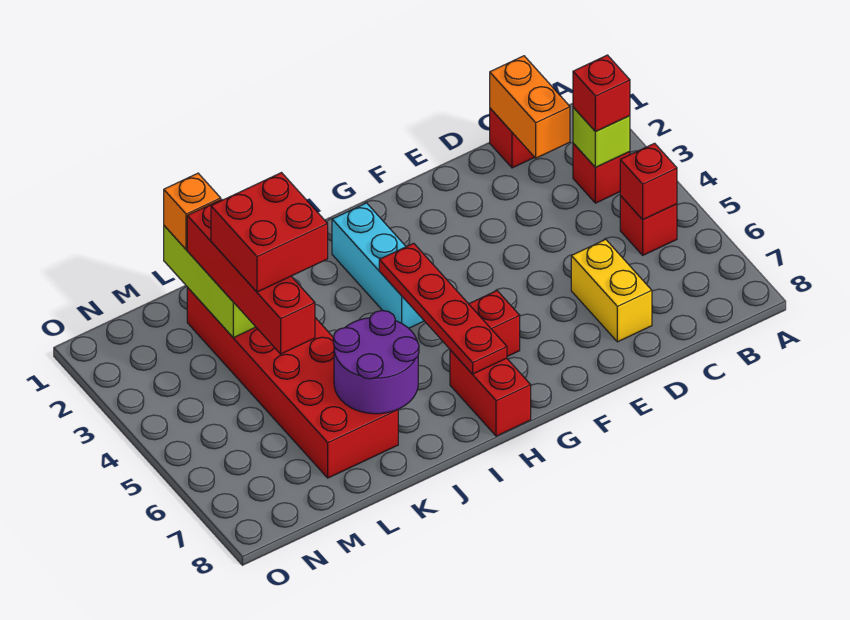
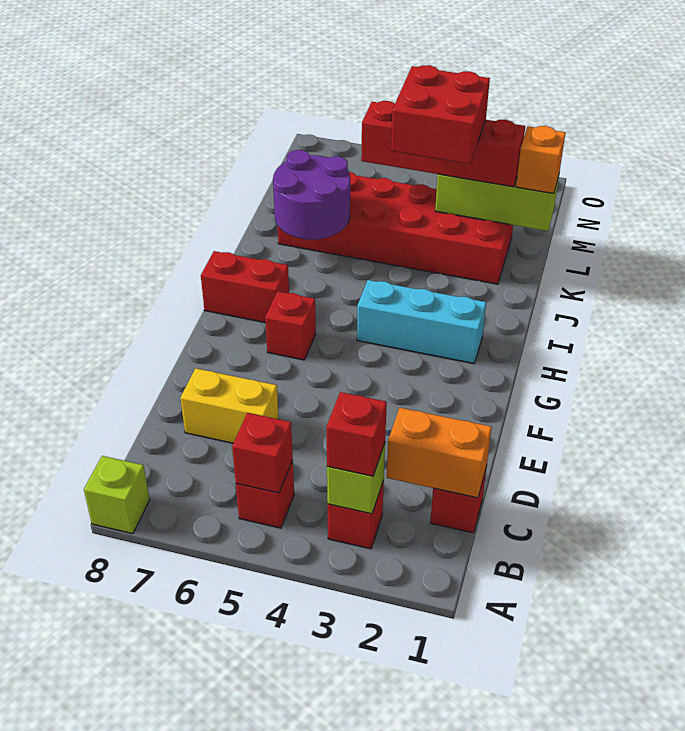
none -> lime 1x1 brick [84,456,150,534]
red 1x4 plate [379,243,507,374] -> none

